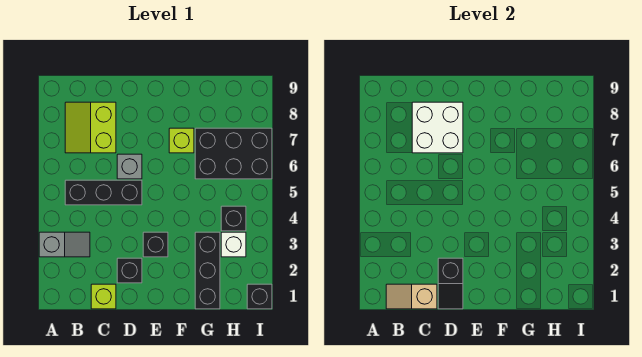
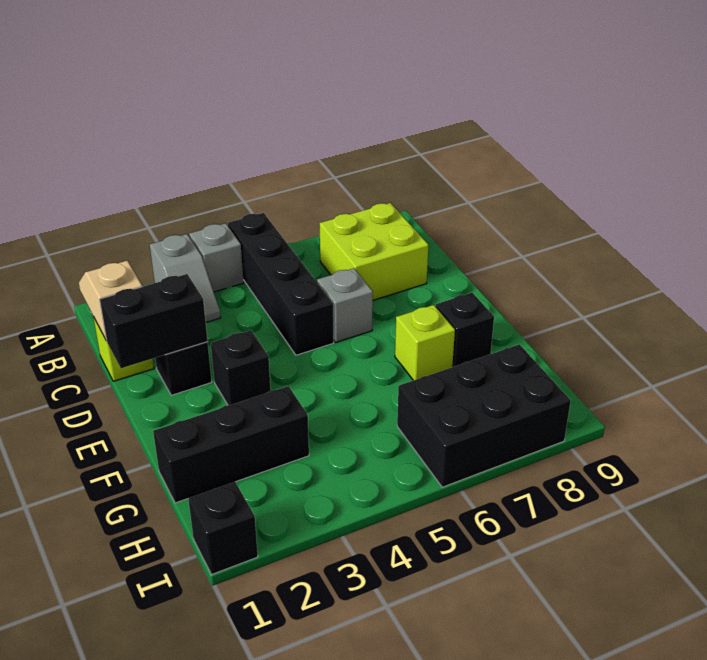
none -> grey 1x1 brick [189,223,244,292]
black 1x3 brick [65,180,142,205] -> black 1x4 brick [228,213,334,355]
lime 2x2 slope [65,102,116,153] -> lime 2x2 brick [319,203,428,300]
white 2x2 brick [412,102,463,153] -> none
black 1x2 slope [438,258,463,309] -> black 1x2 brick [100,274,208,368]
black 2x3 brick [195,128,272,179] -> black 2x3 brick turned to [397,344,571,487]
white 1x1 brick [221,232,246,257] -> none
black 1x1 brick [221,206,246,231] -> black 1x1 brick moved to [436,293,494,367]

